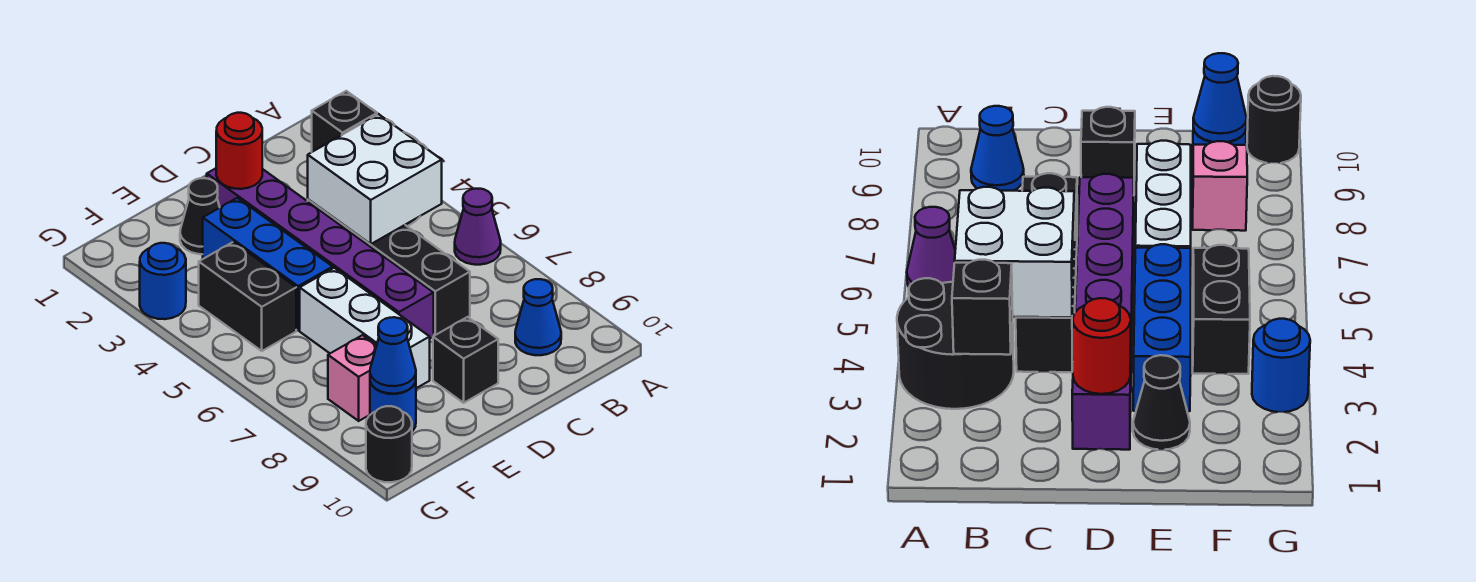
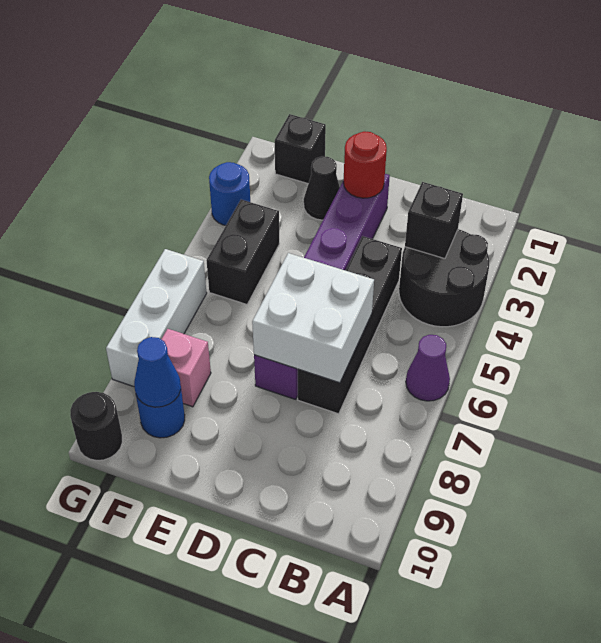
white 2x2 brick [308,114,442,244] -> white 2x2 brick moved to [252,253,374,383]
blue 1x1 cone [515,279,561,355] -> none
black 1x1 brick [433,317,498,403] -> black 1x1 brick moved to [275,114,326,184]
blue 1x3 brick [203,198,333,330] -> none
white 1x3 brick [300,268,430,388] -> white 1x3 brick moved to [106,249,207,387]

